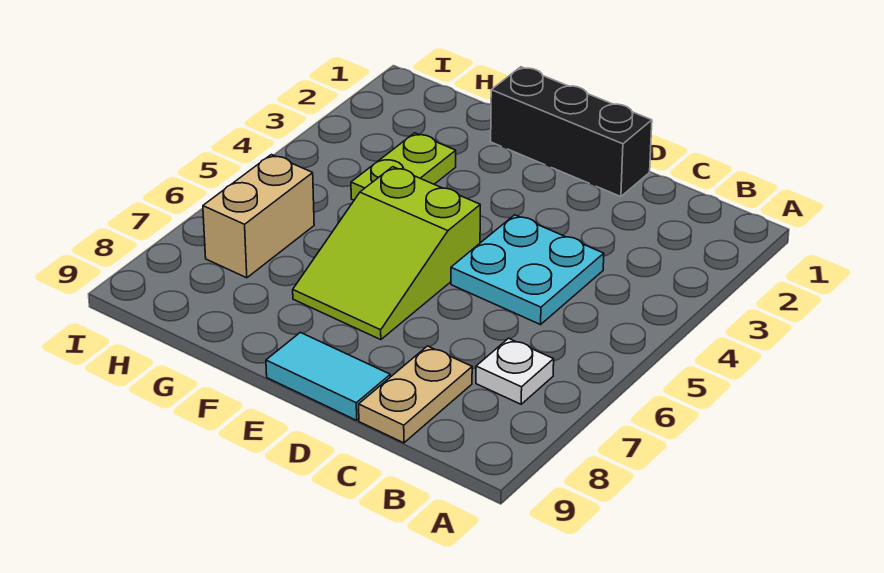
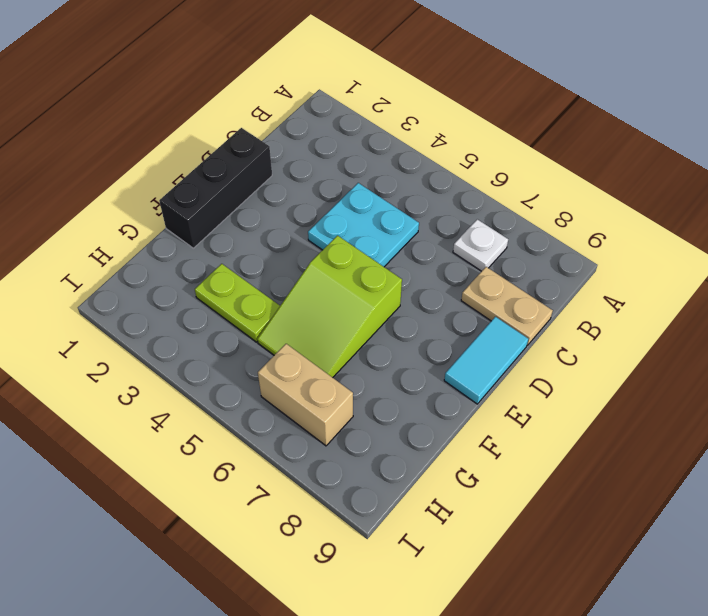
lime 2x3 slope [293,167,480,340] -> lime 2x3 slope turned to [257,236,402,378]

